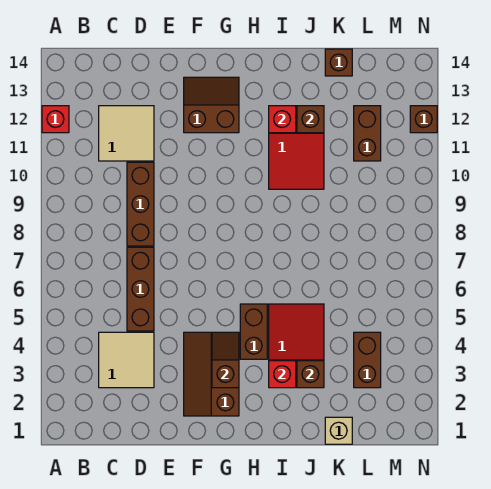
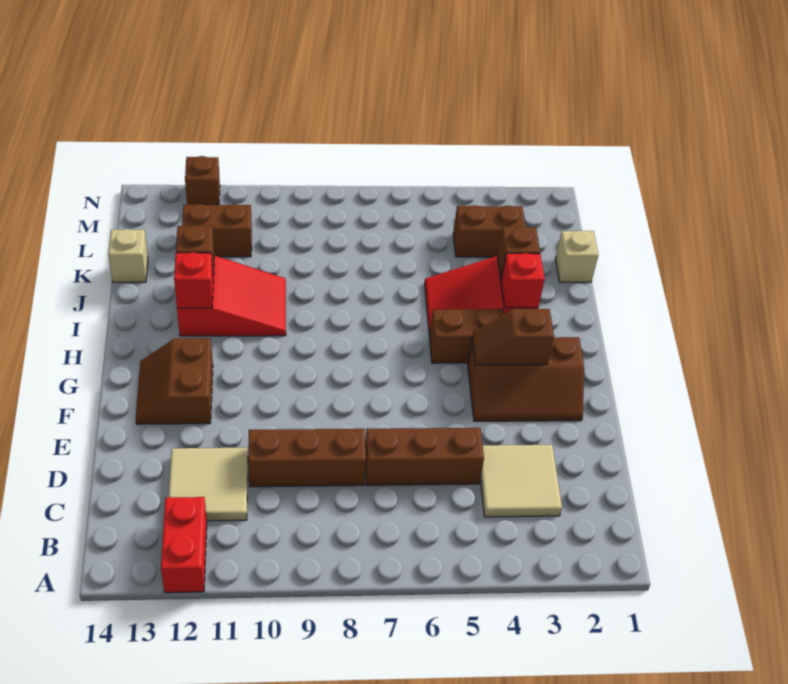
red 1x1 brick [42,106,69,133] -> red 1x2 brick [161,497,207,593]
brown 1x1 brick [325,49,352,76] -> tan 1x1 brick [108,229,148,282]

